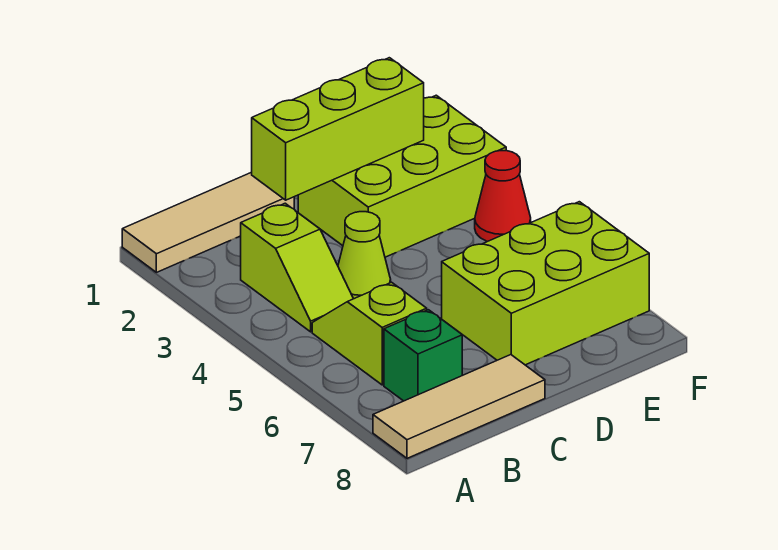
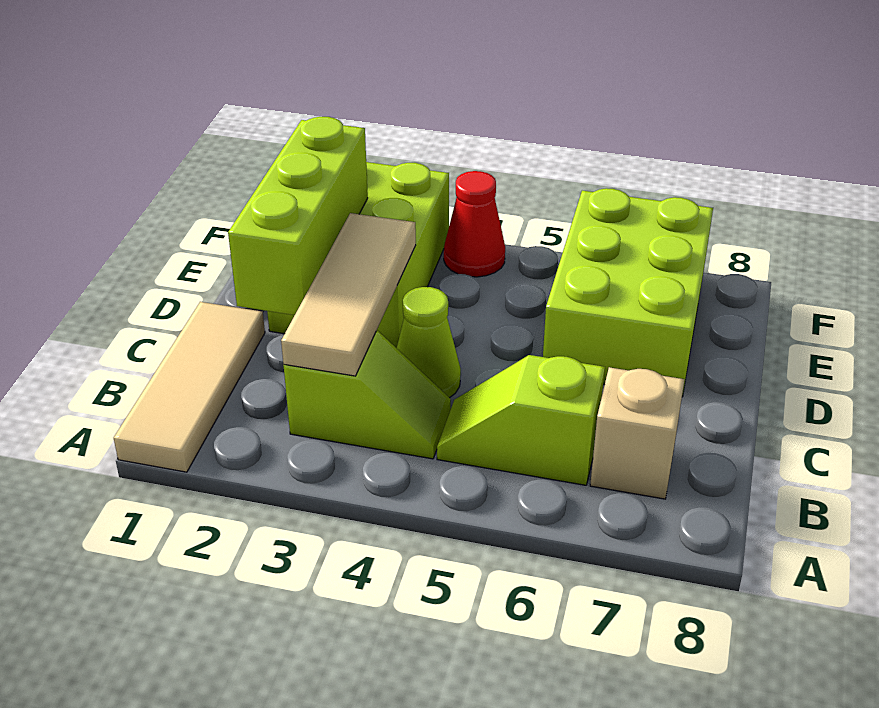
tan 1x3 tile [373,355,545,458] -> tan 1x3 tile moved to [281,213,416,376]
green 1x1 brick [384,310,462,401] -> tan 1x1 brick [590,367,684,499]

